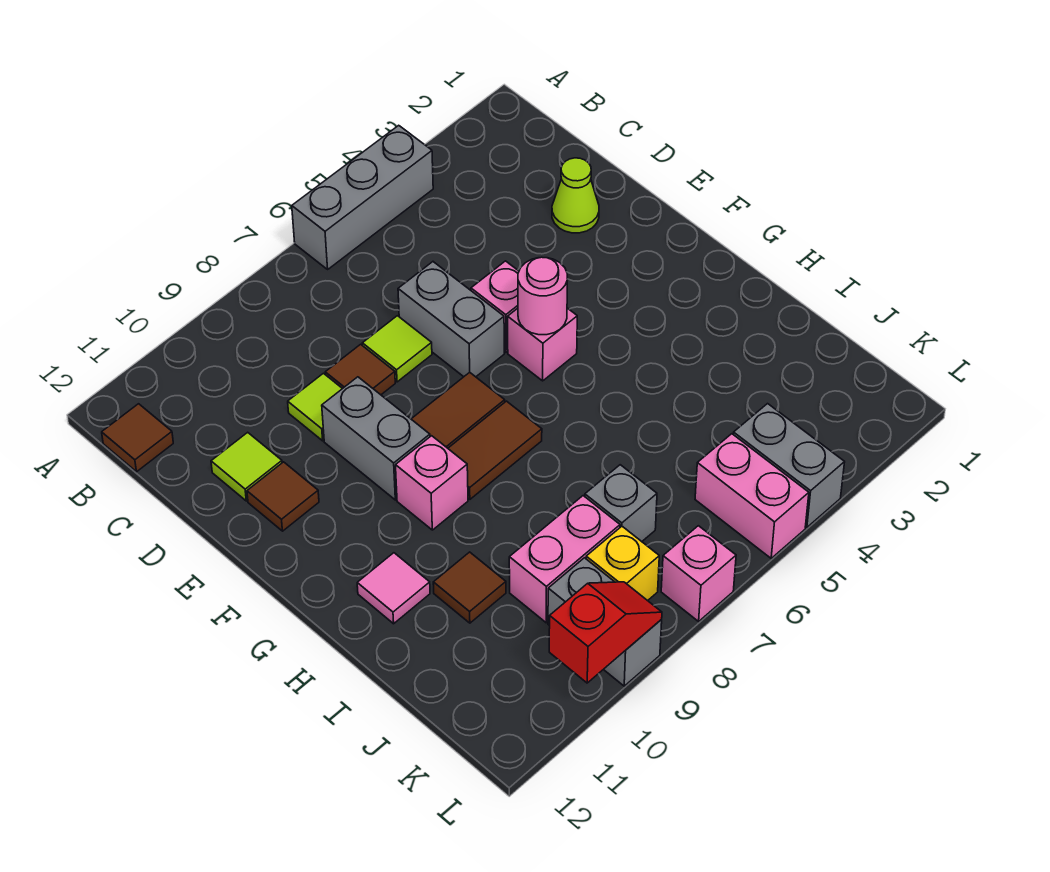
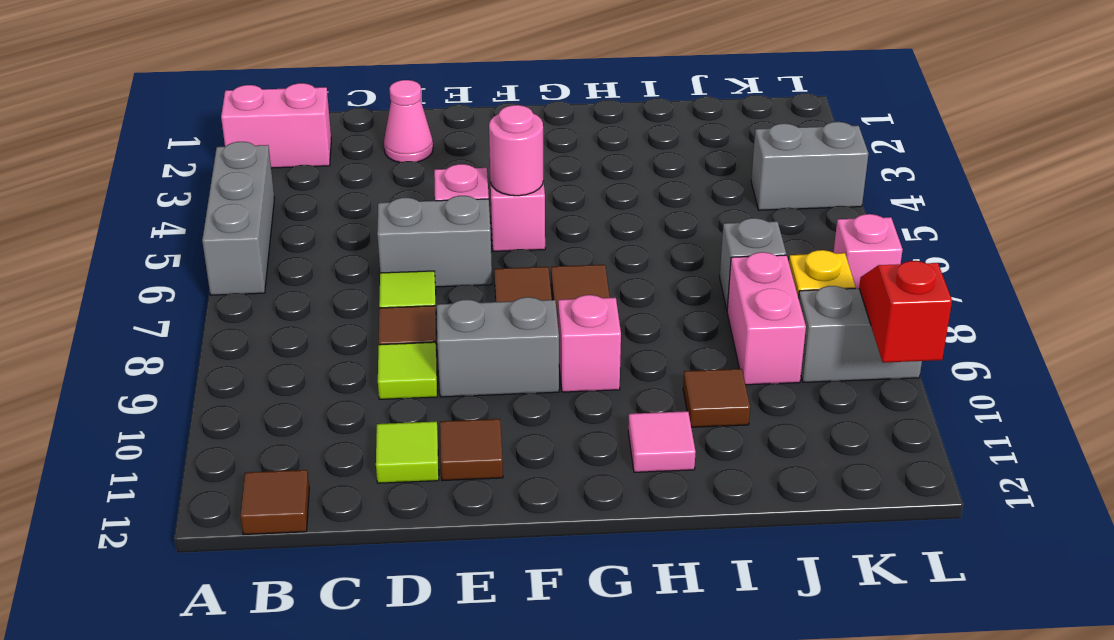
lime 1x1 cone [552,158,599,233] -> pink 1x1 cone [384,80,433,162]
pink 1x2 brick [695,434,809,558] -> pink 1x2 brick moved to [221,83,331,168]

